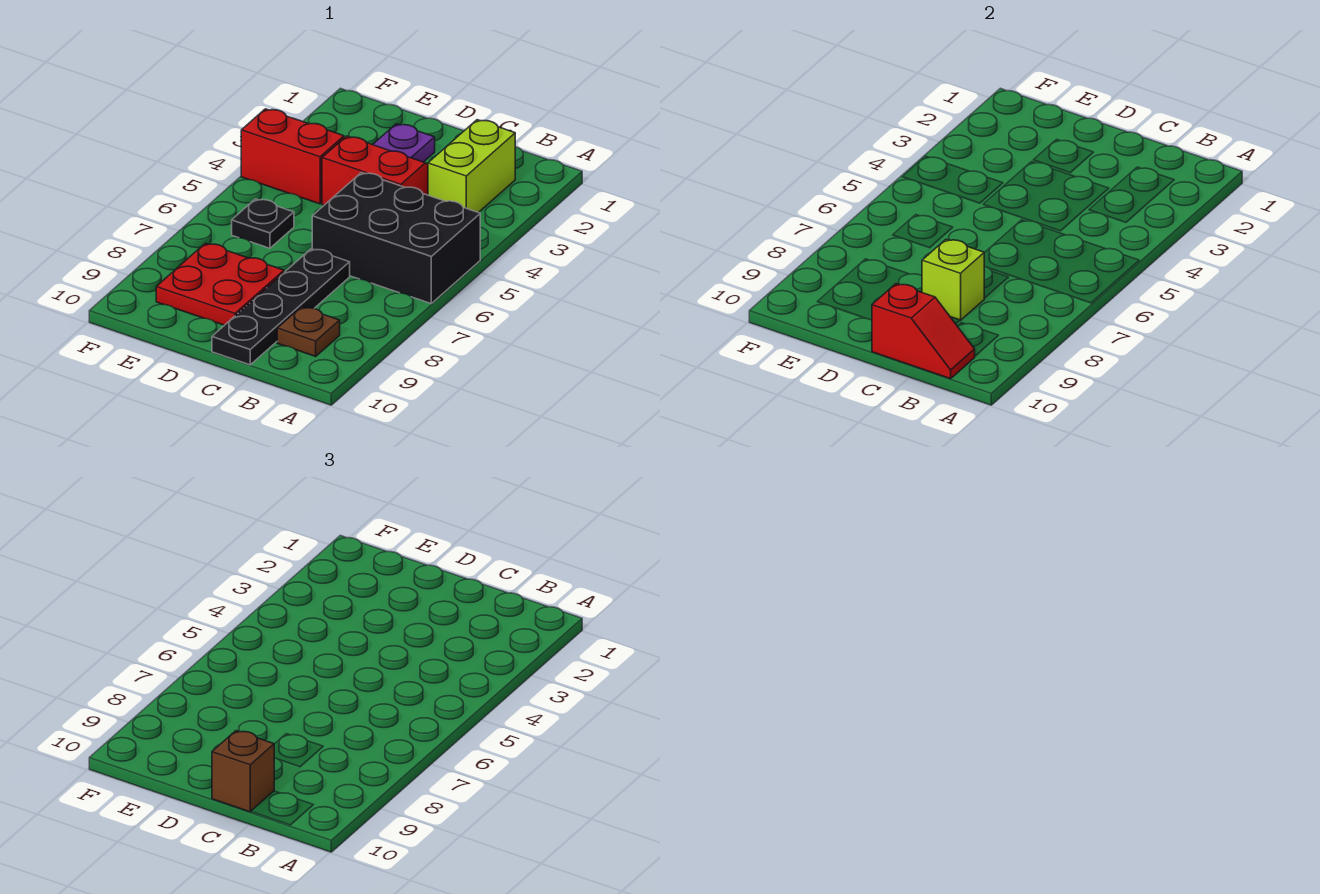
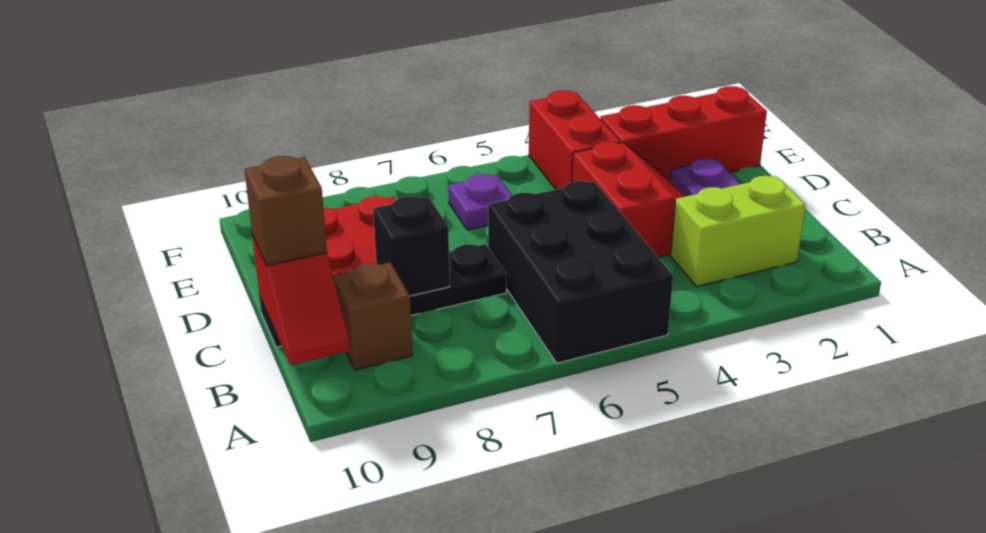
brown 1x1 plate [277,307,340,356] -> brown 1x1 brick [333,262,412,370]
lime 1x1 brick [922,239,984,320] -> black 1x1 brick [373,196,450,296]
none -> red 1x3 brick [600,86,767,179]
black 1x1 plate [232,199,294,248] -> purple 1x1 plate [448,174,512,230]

